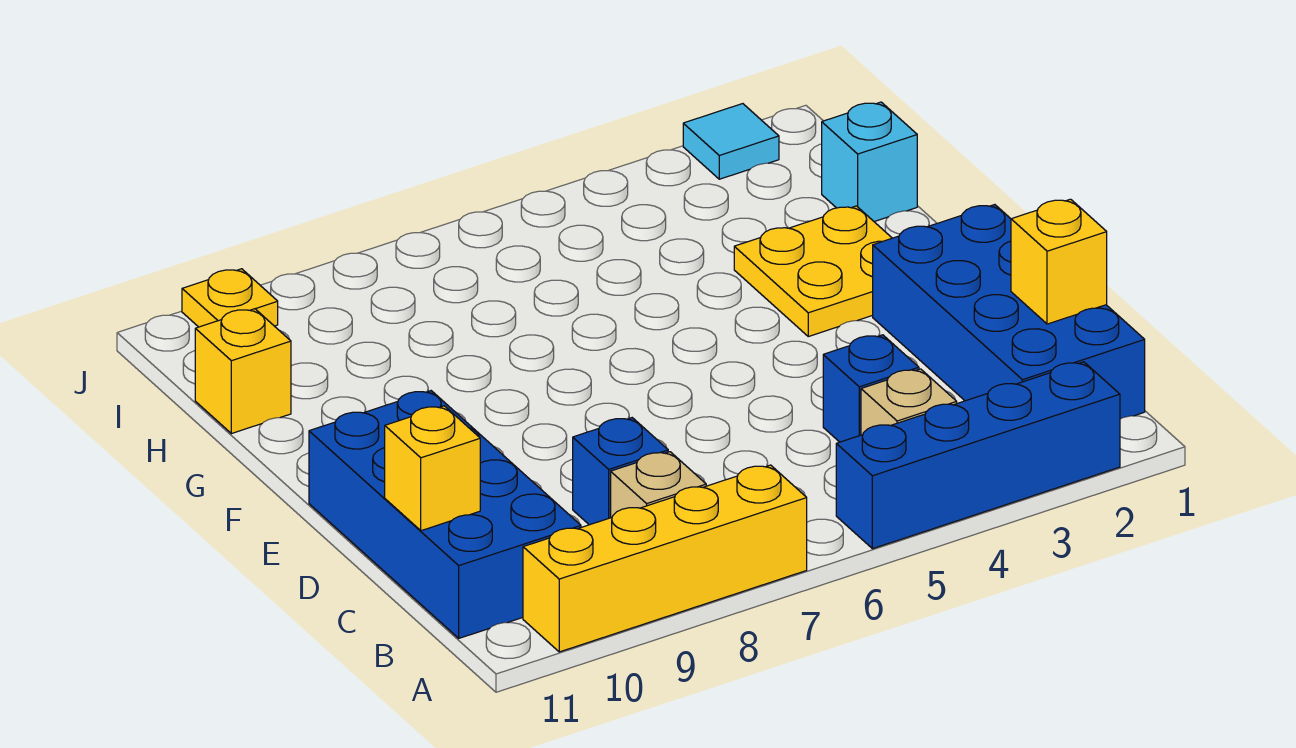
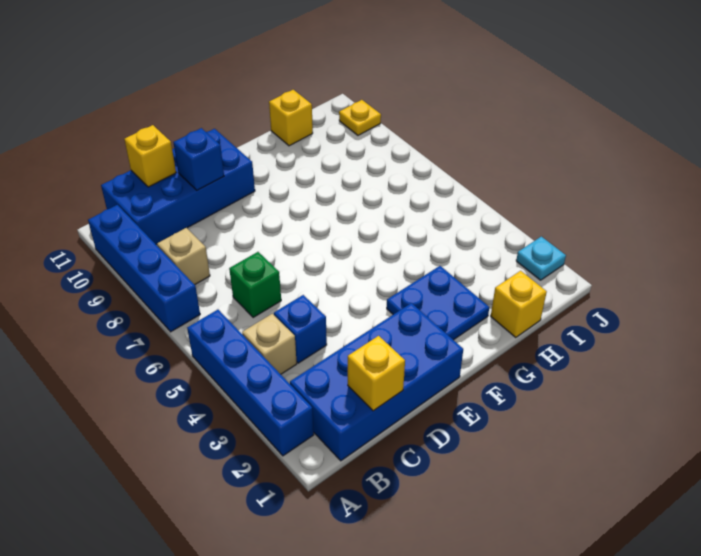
yellow 1x4 brick [523,465,807,652] -> blue 1x4 brick [88,205,200,332]
none -> green 1x1 brick [229,252,281,317]
blue 1x1 brick [573,418,668,525] -> blue 1x1 brick moved to [173,128,224,190]
yellow 2x2 plate [734,206,892,336] -> blue 2x2 plate [387,266,489,340]
cyan 1x1 brick [822,102,917,222] -> yellow 1x1 brick [491,271,547,338]
cyan 1x1 tile [683,104,779,179] -> cyan 1x1 plate [516,237,566,280]

